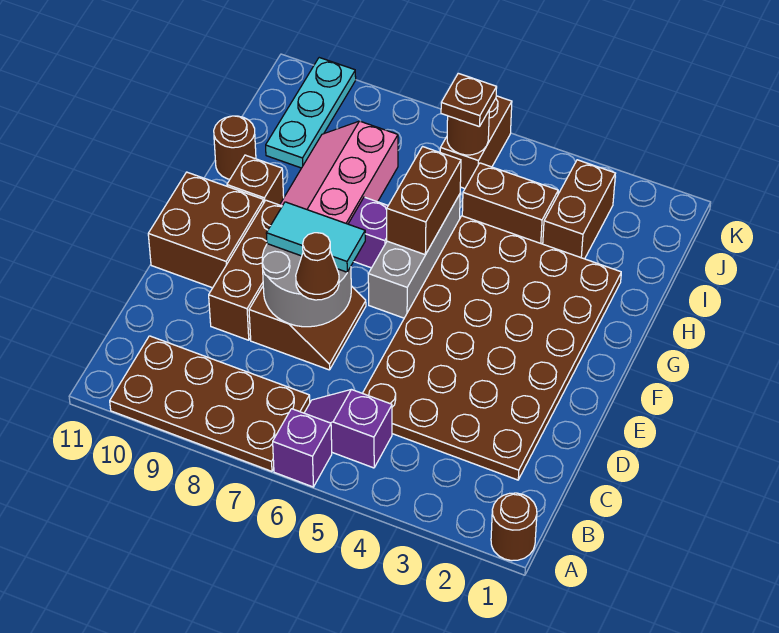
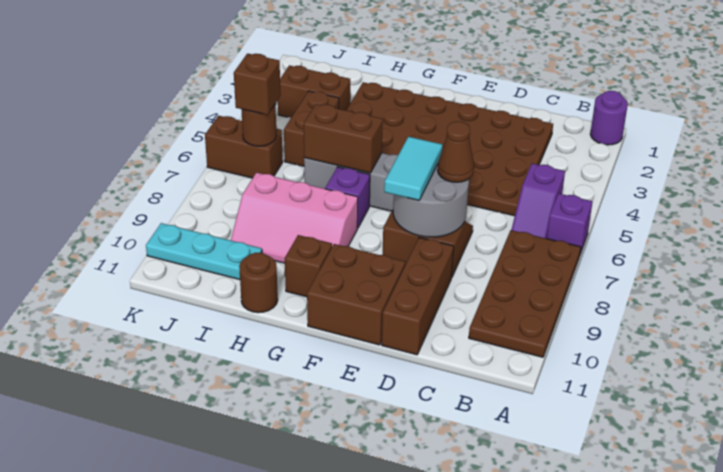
brown 1x1 round brick [491,493,537,561] -> purple 1x1 round brick [590,91,628,145]
brown 1x3 brick [209,200,282,340] -> brown 1x3 brick turned to [382,238,454,355]
brown 1x1 plate [441,73,497,127] -> brown 1x1 brick [234,54,281,115]

